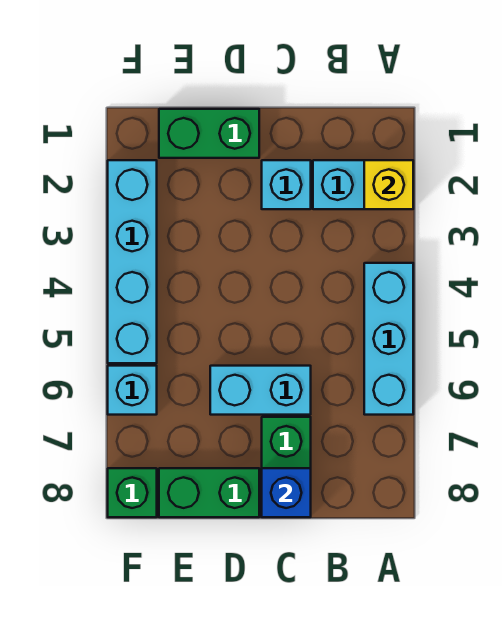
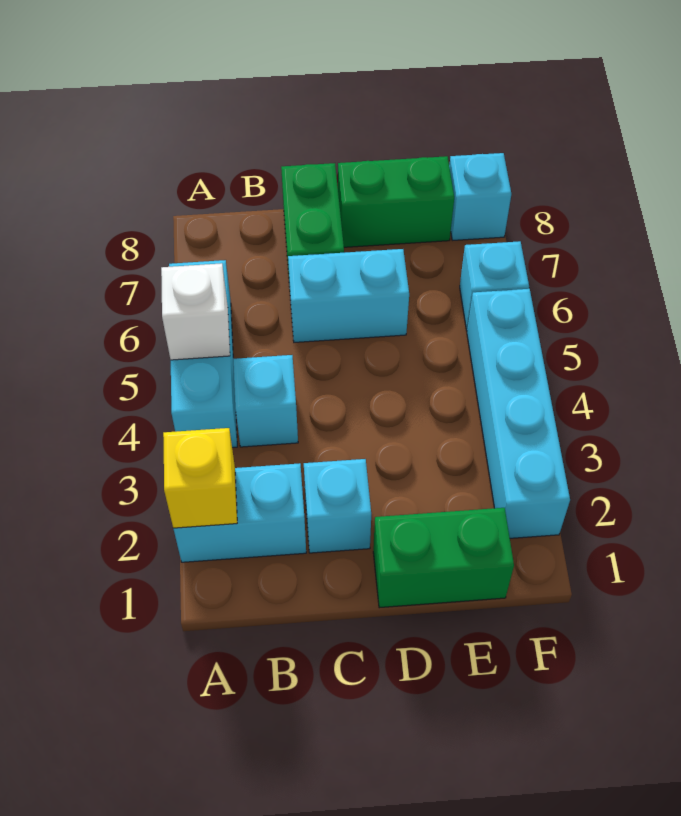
none -> white 1x1 brick [161,263,230,360]
none -> cyan 1x1 brick [233,355,298,447]
blue 1x1 brick [262,468,311,517] -> none
green 1x1 brick [108,468,157,517] -> cyan 1x1 brick [449,153,511,240]

